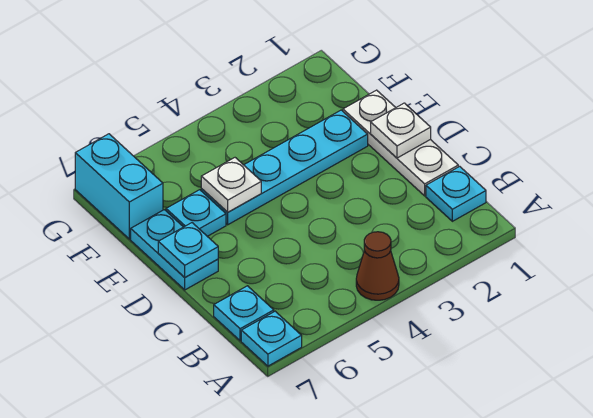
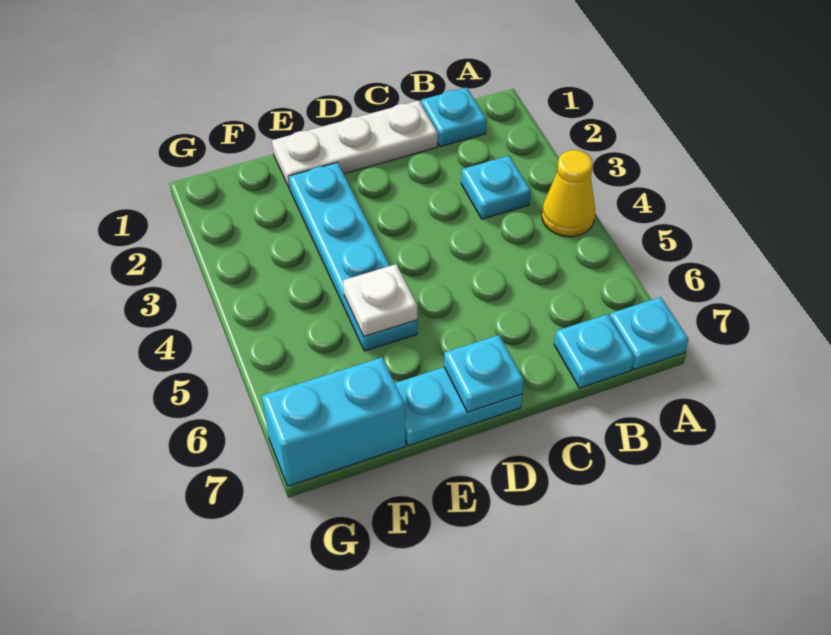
brown 1x1 cone [356,232,399,300] -> yellow 1x1 cone [542,150,595,237]
white 1x1 plate [371,103,431,158] -> none
cyan 1x1 plate [166,190,226,236] -> cyan 1x1 plate moved to [461,156,531,219]

